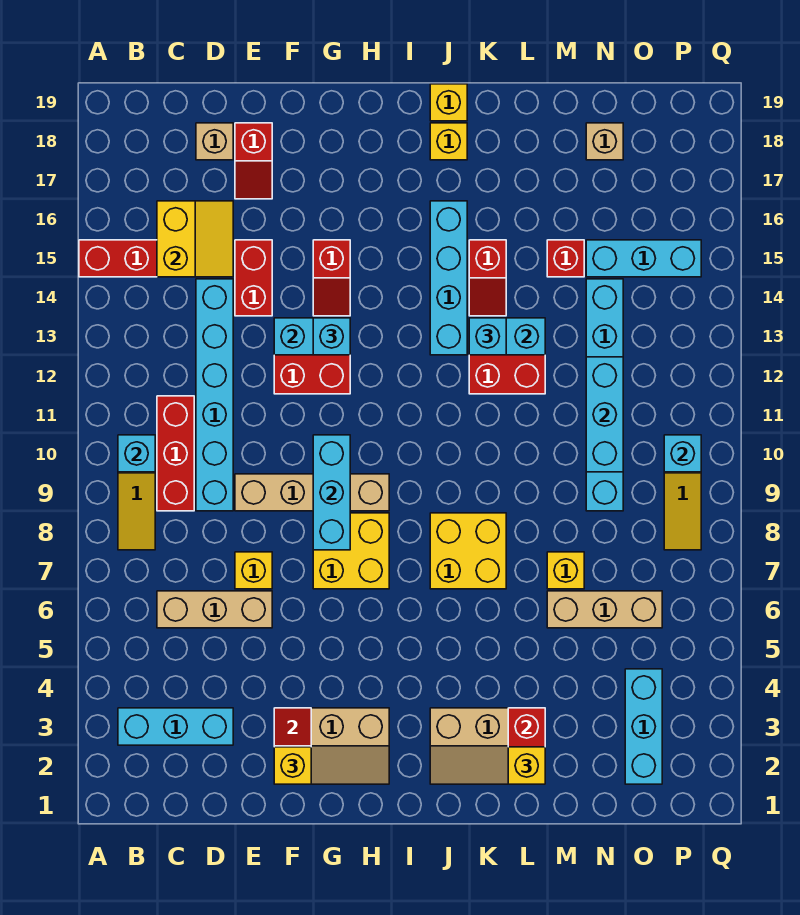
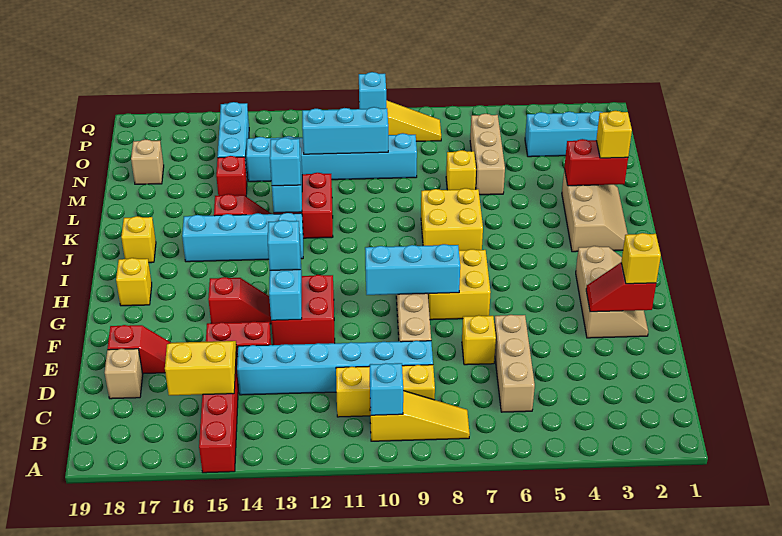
cyan 1x3 brick [118,708,233,745] -> none
red 1x3 brick [157,396,194,511] -> yellow 1x3 brick [336,365,435,417]
yellow 1x1 brick [430,84,467,121] -> yellow 1x1 brick moved to [116,258,152,306]

